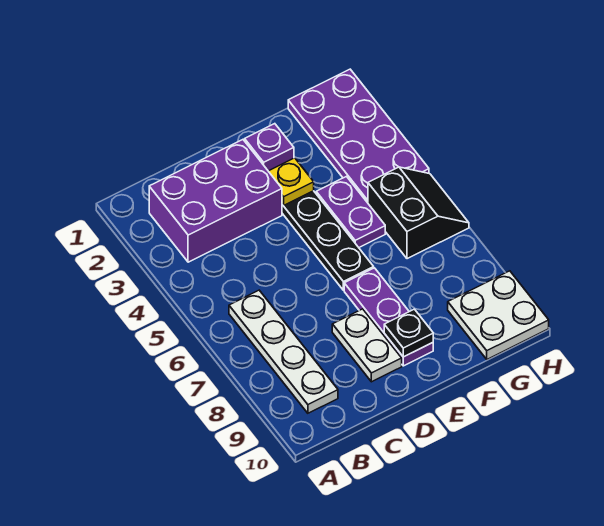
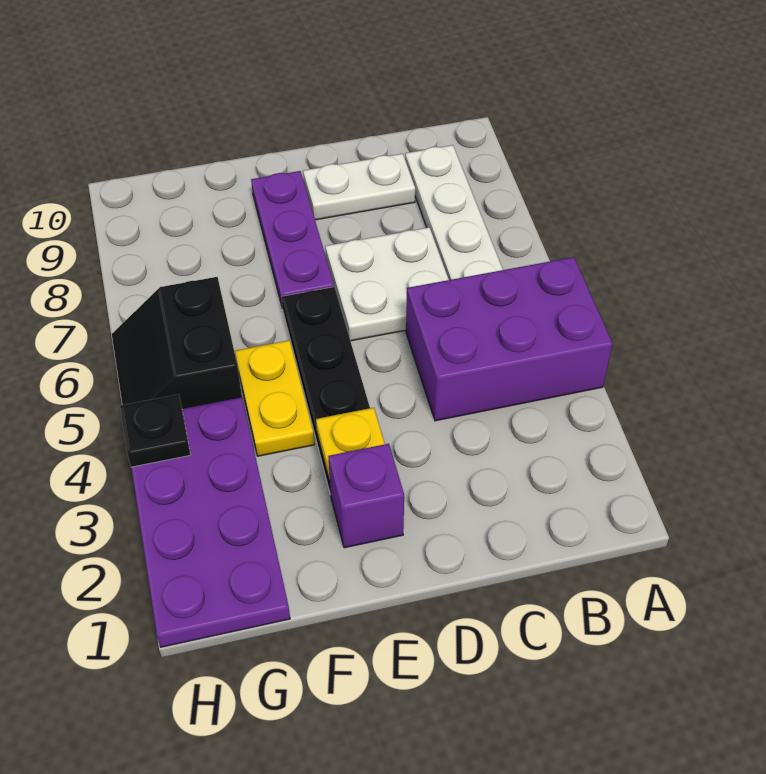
purple 2x3 brick [149,140,282,262] -> purple 2x3 brick moved to [406,257,613,421]
white 1x2 plate [332,309,402,382] -> white 1x2 plate turned to [303,154,415,220]
black 1x1 plate [384,309,433,357] -> black 1x1 plate moved to [120,394,191,467]
purple 1x2 plate [316,177,385,247] -> yellow 1x2 plate [235,340,314,456]
white 2x2 plate [448,271,549,359] -> white 2x2 plate moved to [325,227,449,341]

